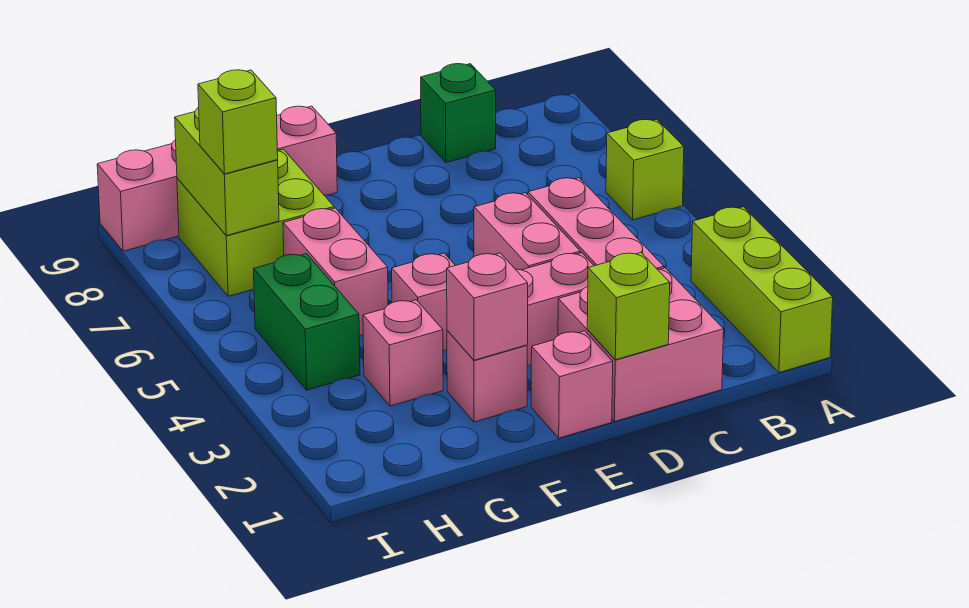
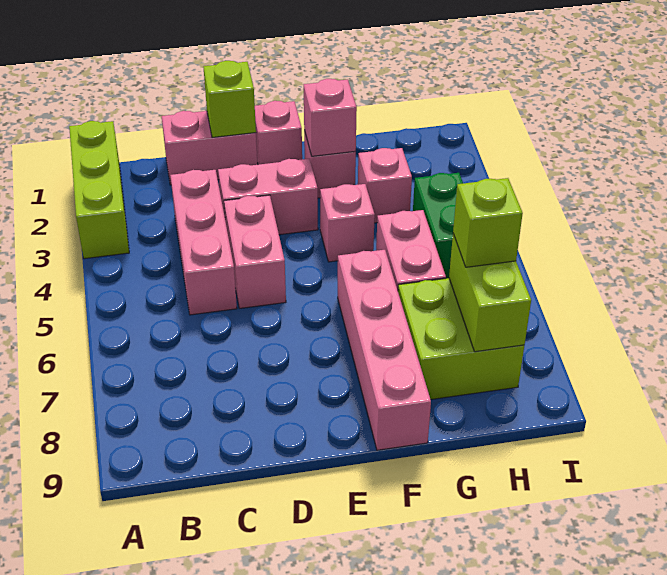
lime 1x1 brick [606,119,684,220] -> none
pink 2x2 brick [558,268,724,422] -> pink 1x2 brick [162,111,257,185]
green 1x1 brick [421,64,496,162] -> none
pink 1x4 brick [97,106,337,251] -> pink 1x4 brick turned to [338,250,431,450]

